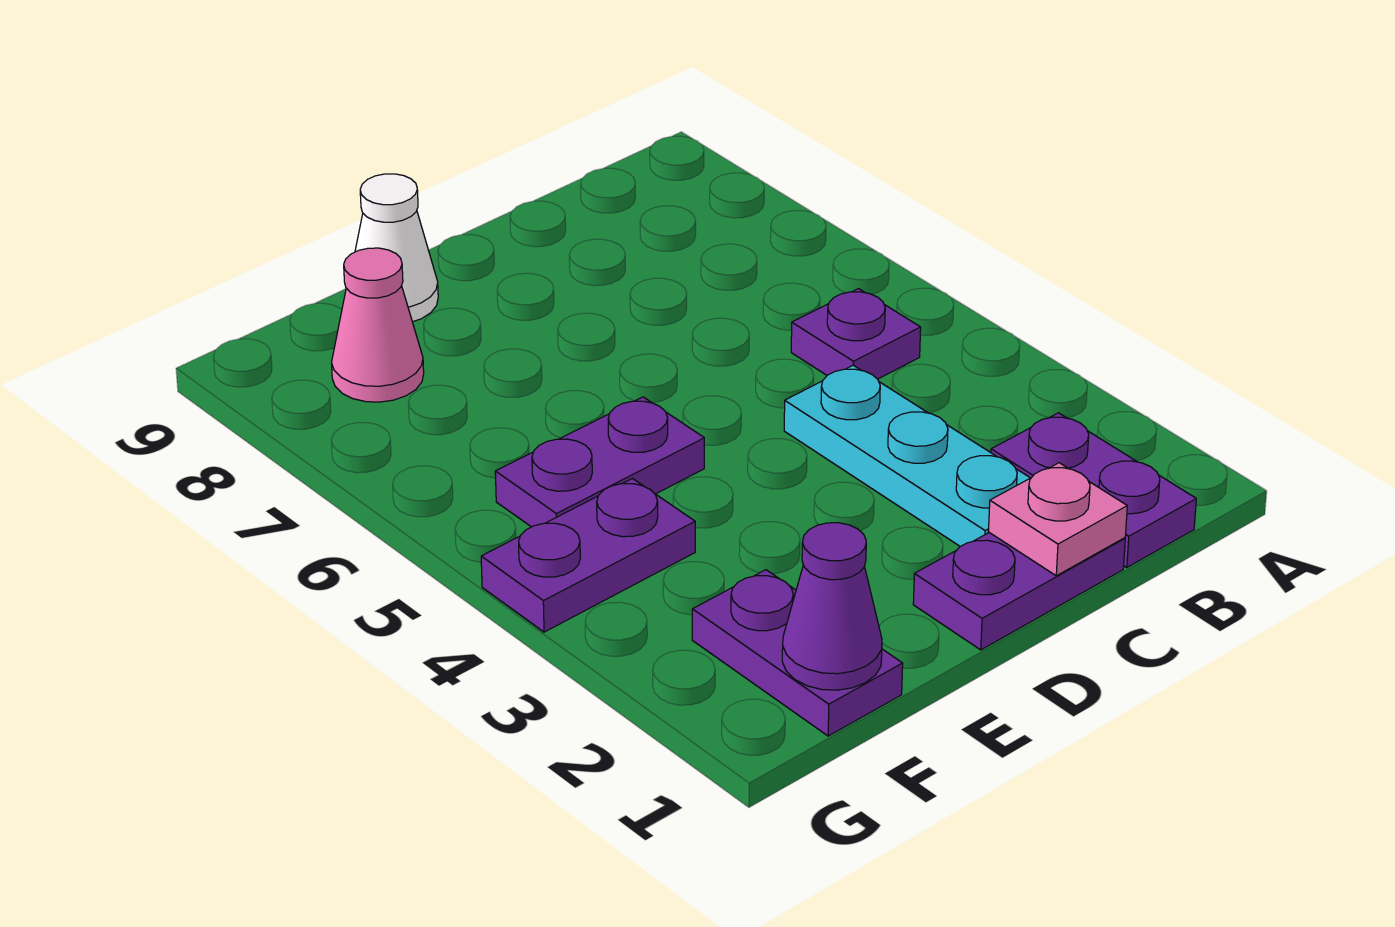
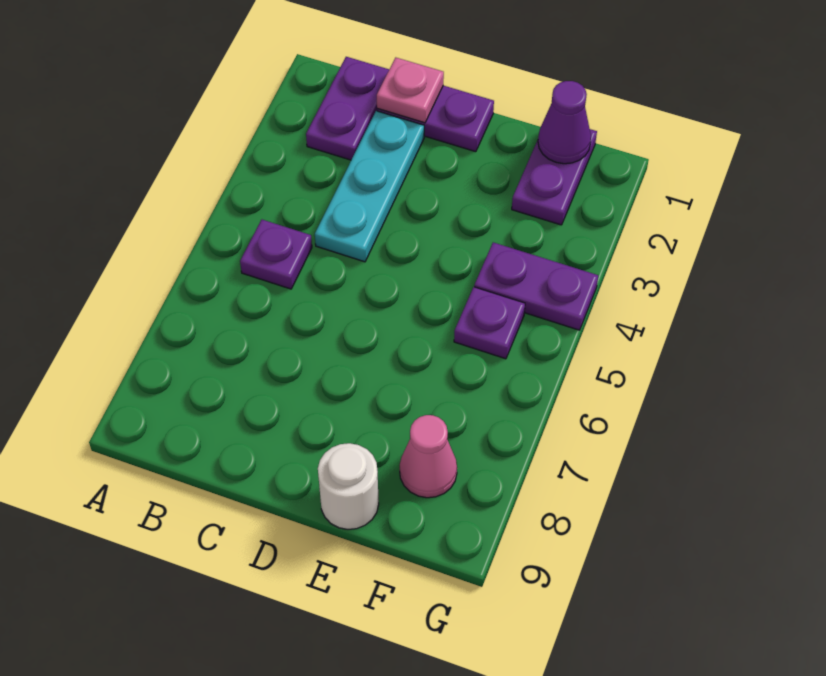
purple 1x2 plate [495,397,704,527] -> purple 1x1 plate [454,287,525,359]
white 1x1 cone [355,174,438,322] -> white 1x1 round brick [318,443,379,529]

